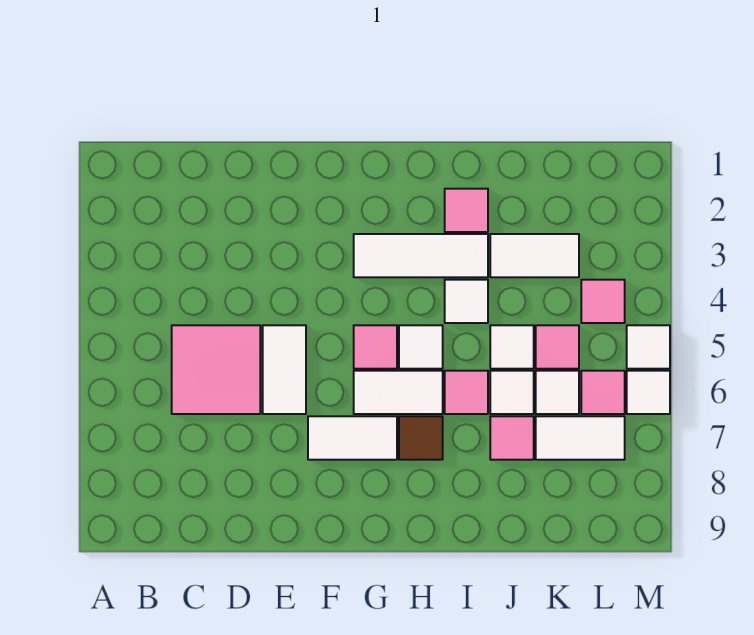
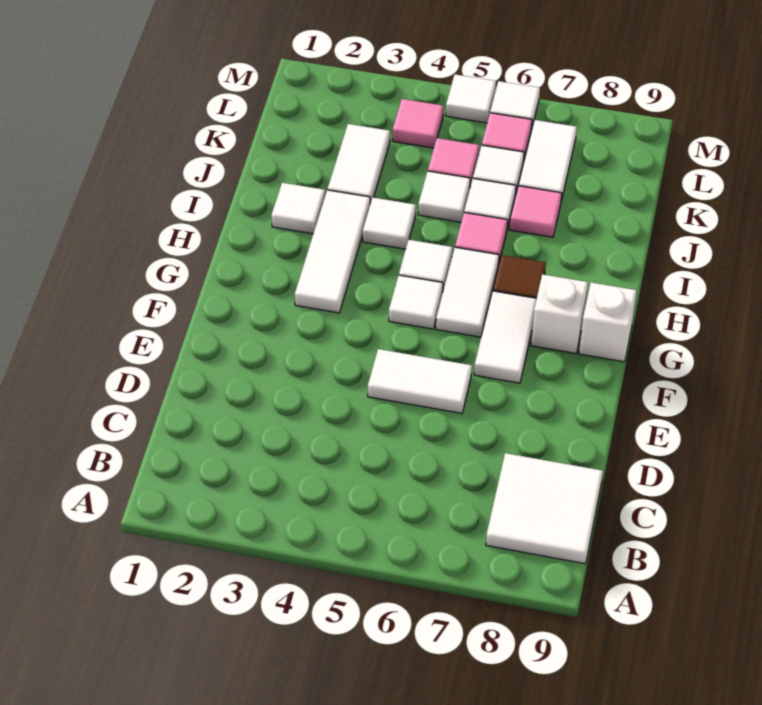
none -> white 2x2 tile [486,453,603,564]
pink 2x2 tile [172,325,260,414] -> none
pink 1x1 tile [354,325,397,369] -> white 1x1 tile [389,275,443,329]
none -> white 1x1 brick [531,274,588,353]
none -> white 1x1 brick [579,283,637,362]
pink 1x1 tile [445,189,488,232] -> white 1x1 tile [271,183,325,234]

